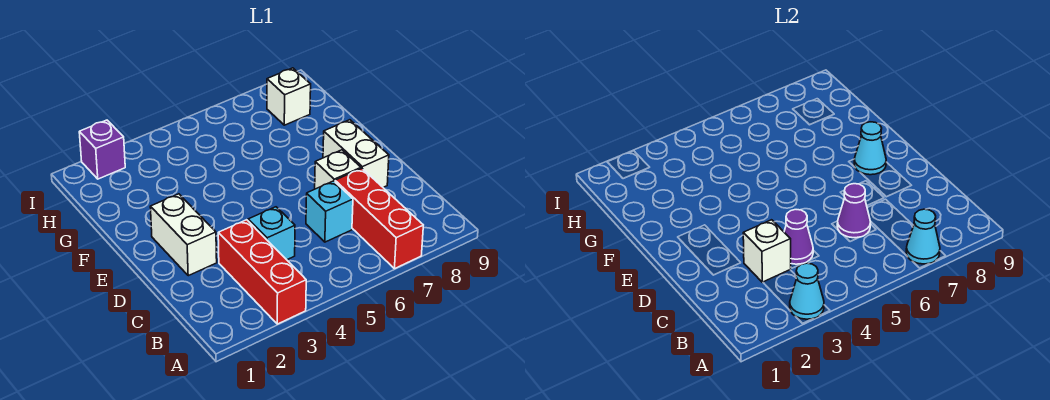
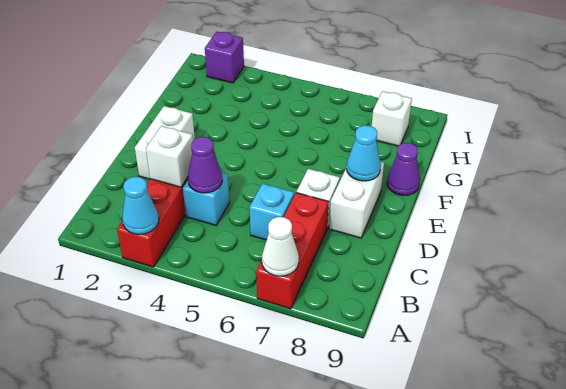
cyan 1x1 cone [906,209,940,264] -> white 1x1 cone [262,217,299,276]
purple 1x1 cone [837,184,871,238] -> purple 1x1 cone moved to [387,143,420,195]

